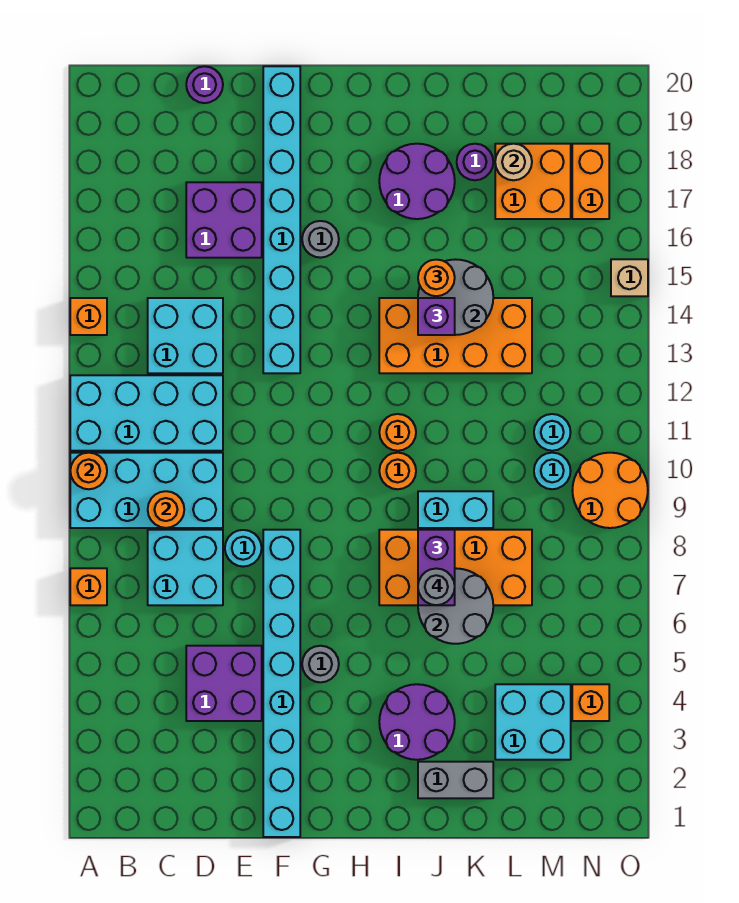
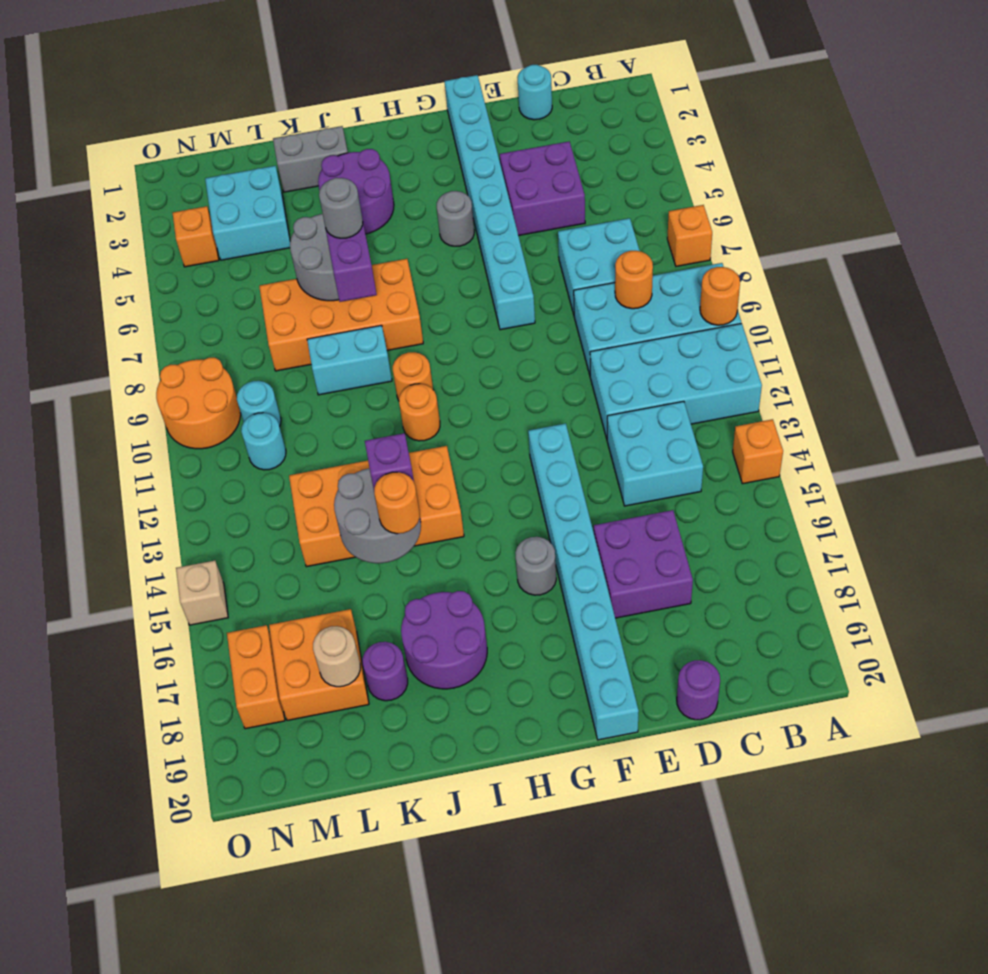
cyan 1x1 round brick [225,530,262,567] -> cyan 1x1 round brick moved to [517,65,552,120]

